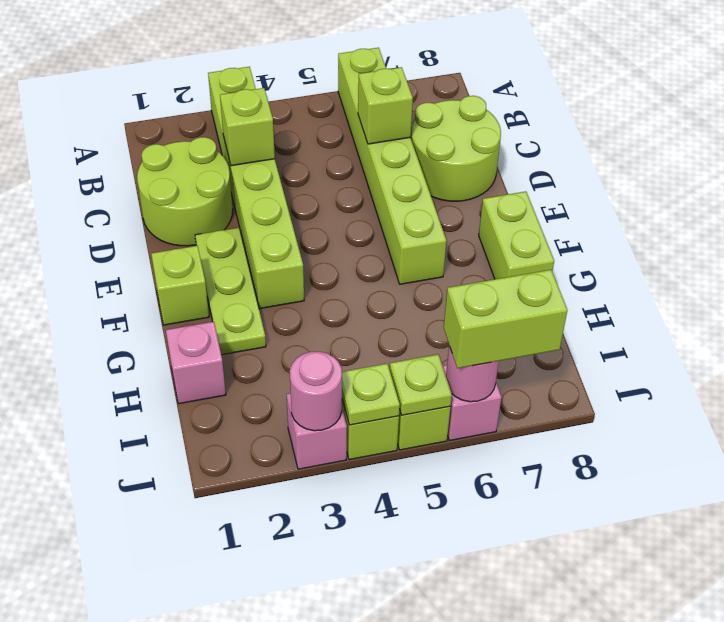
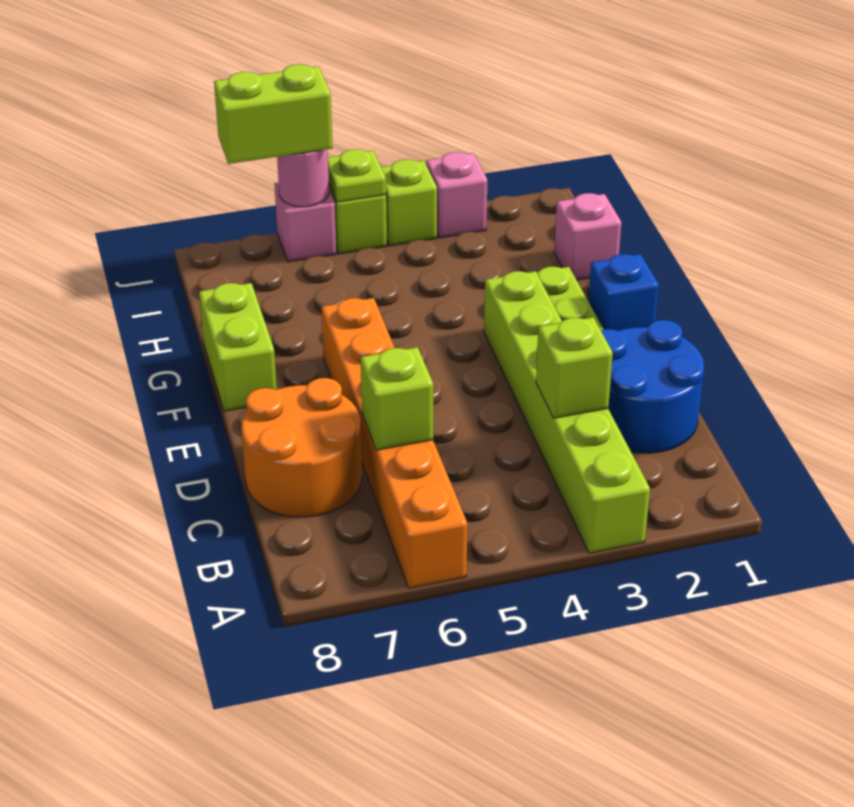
lime 1x6 brick [338,48,446,284] -> orange 1x6 brick [321,298,467,588]
lime 2x2 round brick [137,137,233,246] -> blue 2x2 round brick [601,320,704,453]
lime 2x2 round brick [411,96,501,201] -> orange 2x2 round brick [241,378,362,517]
lime 1x1 brick [151,246,209,325] -> blue 1x1 brick [589,254,659,331]
pink 1x1 round brick [290,351,342,431] -> none
lime 1x1 plate [342,364,400,425] -> none

